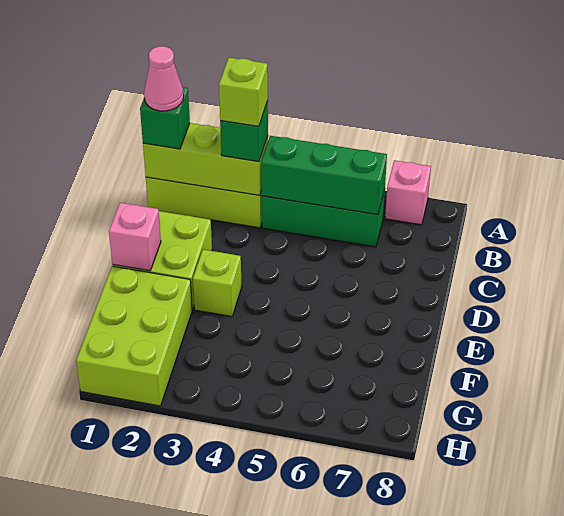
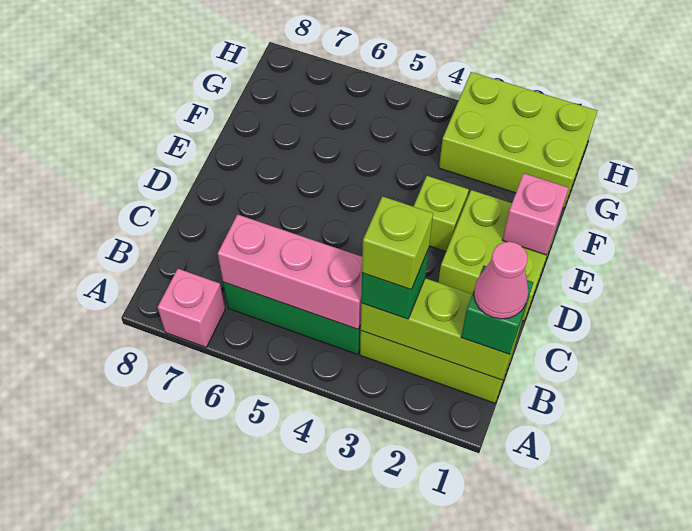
green 1x3 brick [261,136,387,215] -> pink 1x3 brick [218,215,362,329]
lime 2x3 brick [76,266,192,406] -> lime 2x3 brick turned to [439,72,597,208]

